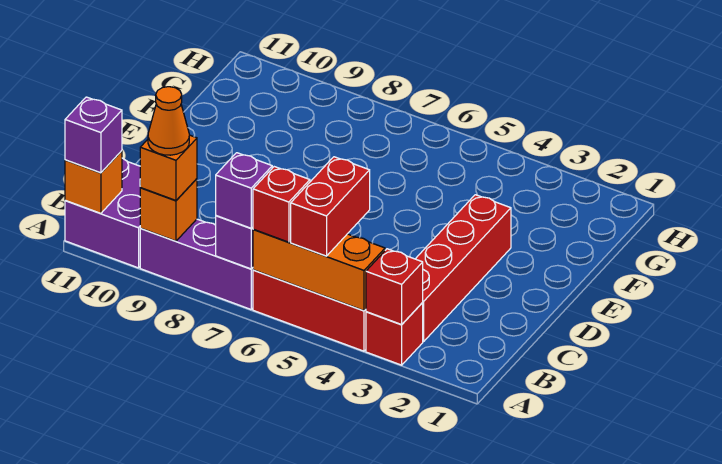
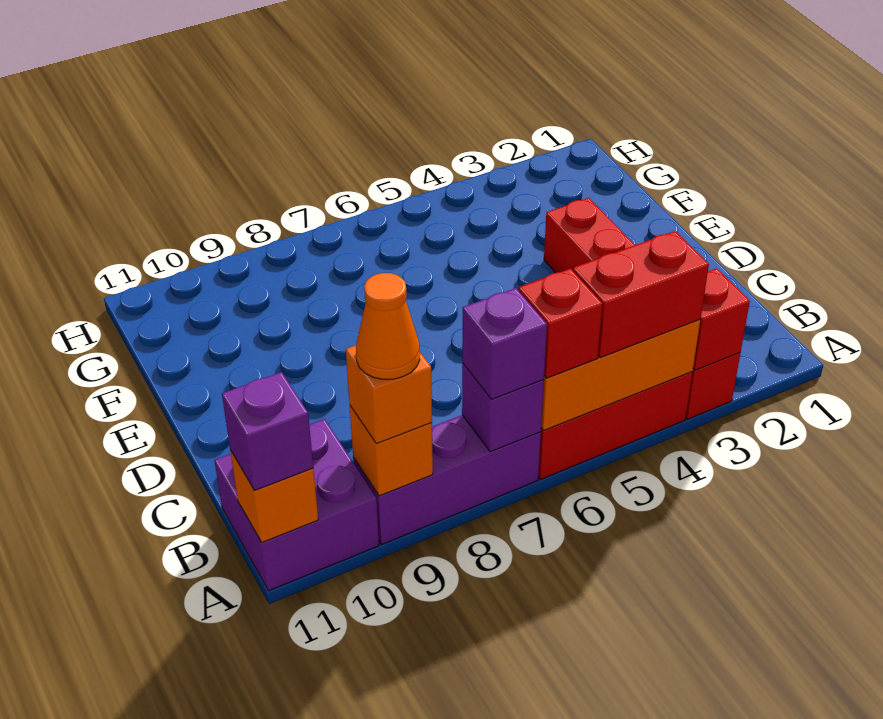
red 1x2 brick [291,157,370,256] -> red 1x2 brick turned to [573,231,709,358]

